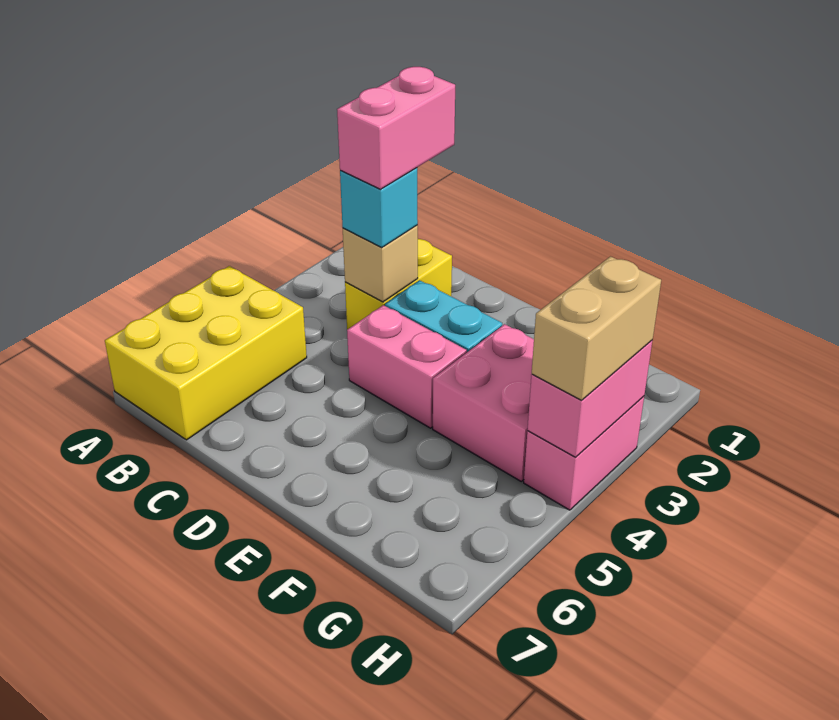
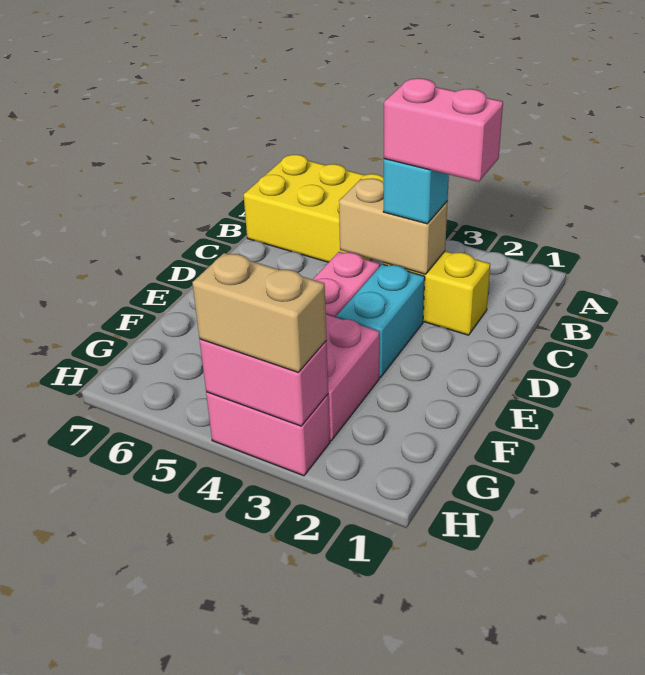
tan 1x1 brick [343,225,418,302] -> tan 1x2 brick [339,178,448,274]

